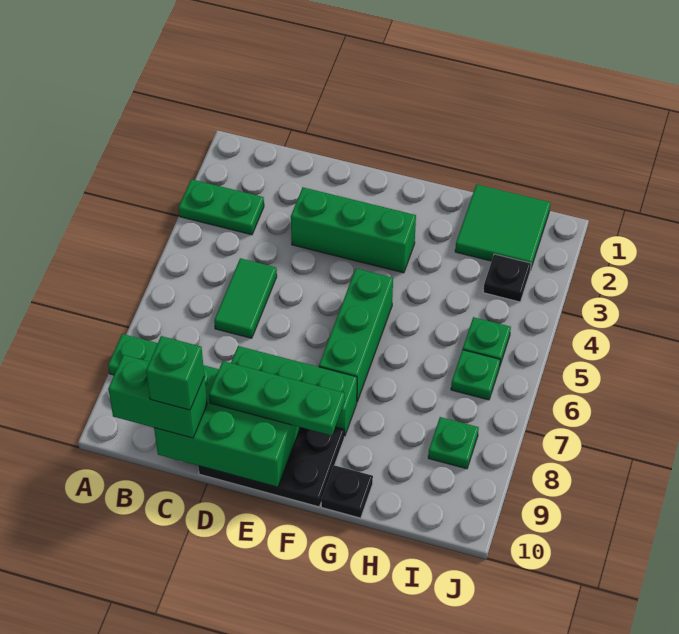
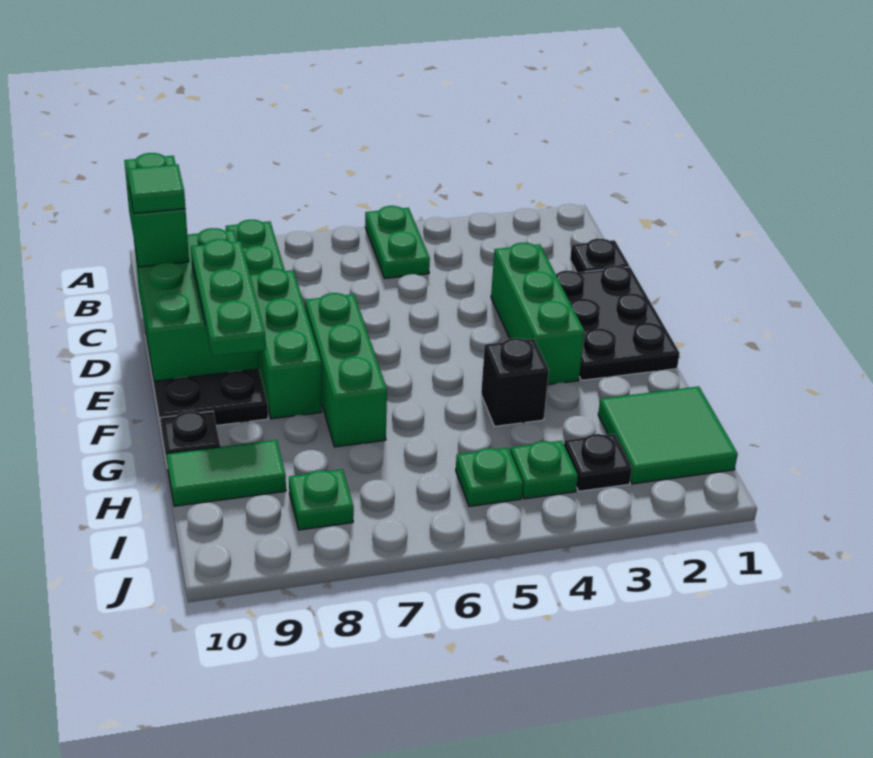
green 1x2 plate [179,179,264,235] -> green 1x2 plate moved to [365,206,430,278]
none -> black 1x1 plate [570,239,629,273]
green 1x2 tile [214,258,277,338] -> green 1x2 tile moved to [166,440,286,506]
green 1x1 brick [146,336,204,410] -> green 1x1 tile [127,164,185,213]
none -> black 2x3 plate [556,265,680,380]
green 1x3 brick [319,268,393,401] -> green 1x3 brick turned to [305,293,387,447]
none -> black 1x1 brick [481,338,549,426]
green 1x1 plate [451,350,500,400] -> green 1x1 plate moved to [511,441,578,499]

